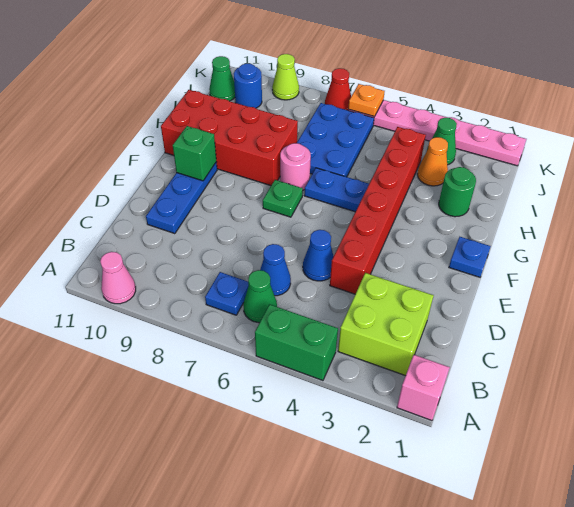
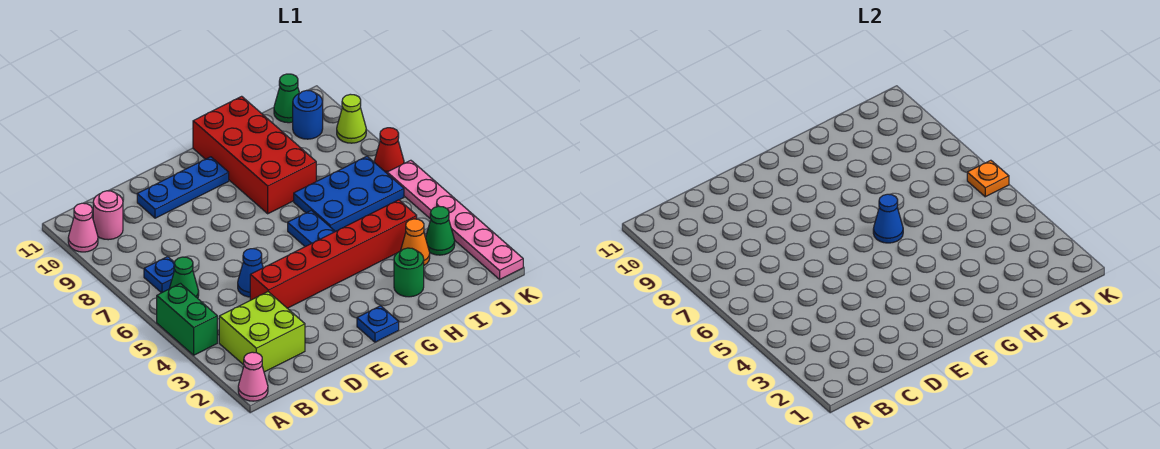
pink 1x1 brick [397,355,450,421] -> pink 1x1 cone [238,352,268,401]
blue 1x1 cone [260,244,291,296] -> blue 1x1 cone moved to [873,194,903,243]
green 1x1 plate [263,180,303,217] -> none
green 1x1 brick [173,126,216,181] -> none
pink 1x1 round brick [280,143,311,190] -> pink 1x1 round brick moved to [93,191,123,240]

